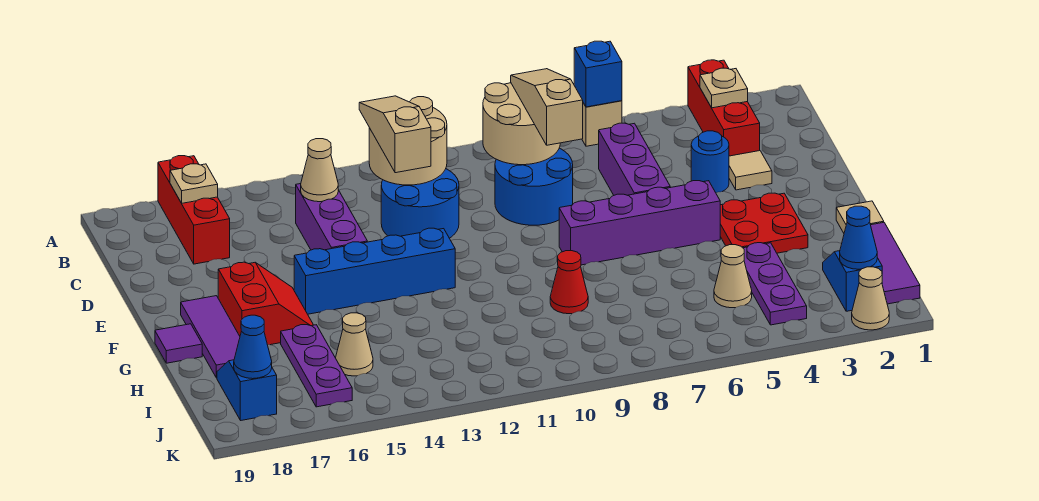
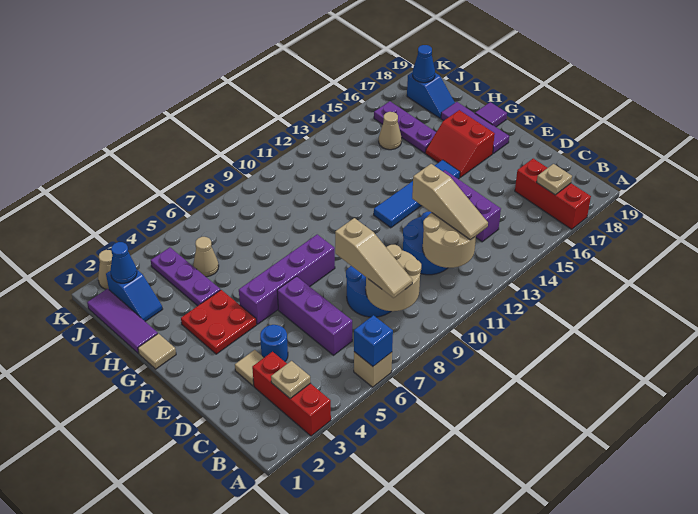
tan 1x1 cone [301,139,338,202] -> none
blue 1x4 brick [294,228,455,314] -> blue 1x4 tile [374,160,460,228]
red 1x1 cone [550,251,588,314] -> none

